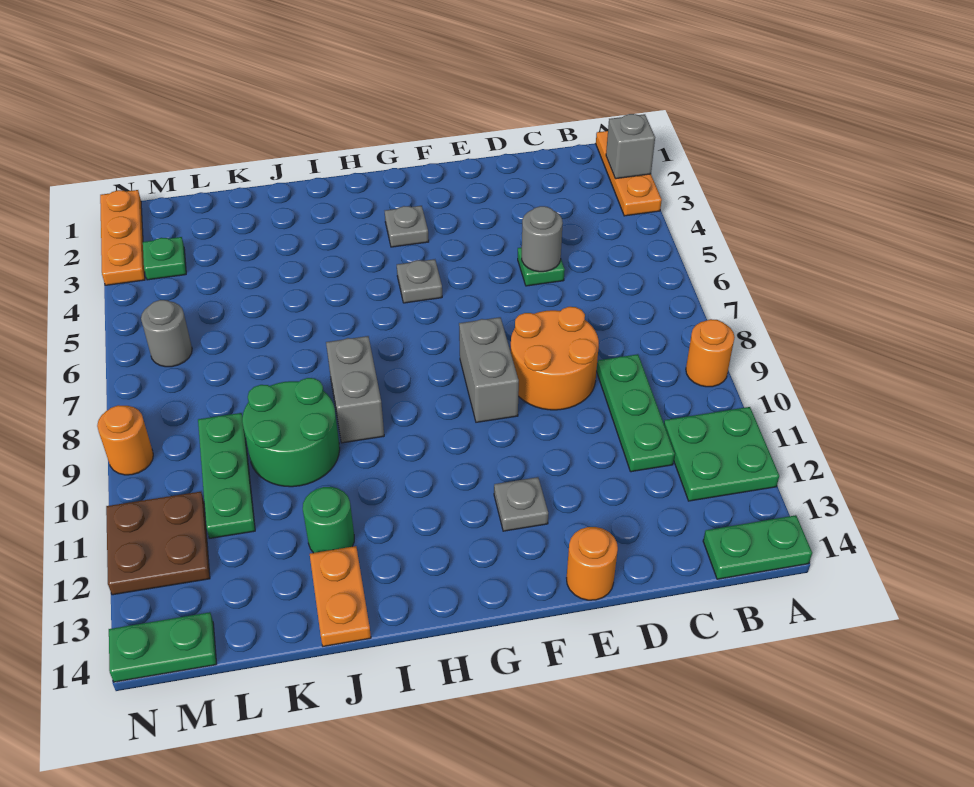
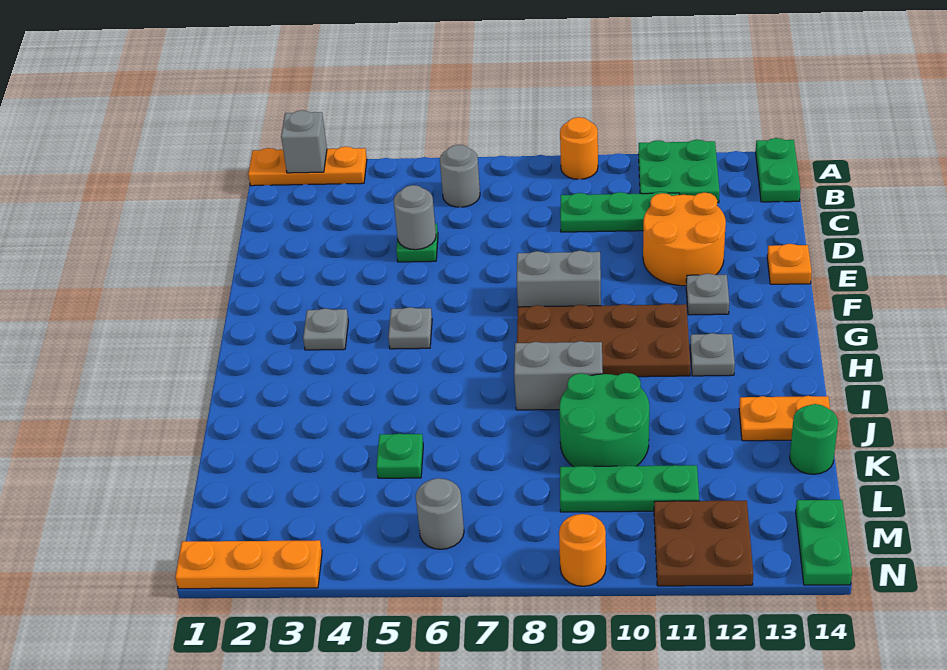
none -> grey 1x1 round brick [440,145,480,207]
orange 2x2 round brick [511,307,599,410] -> orange 2x2 round brick moved to [643,192,726,286]
orange 1x1 round brick [567,527,618,600] -> orange 1x1 plate [767,244,812,284]
none -> brown 2x4 plate [517,303,690,377]
none -> grey 1x1 plate [690,333,735,376]
green 1x1 round brick [303,487,354,553] -> green 1x1 round brick moved to [790,404,838,474]
green 1x1 plate [143,237,186,280] -> green 1x1 plate moved to [376,434,423,478]

